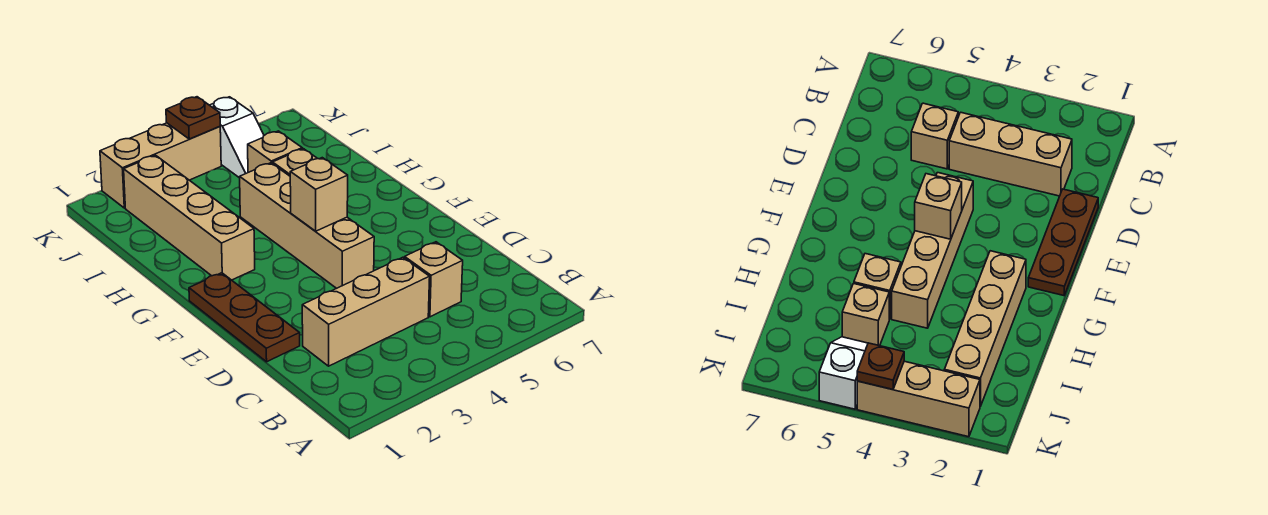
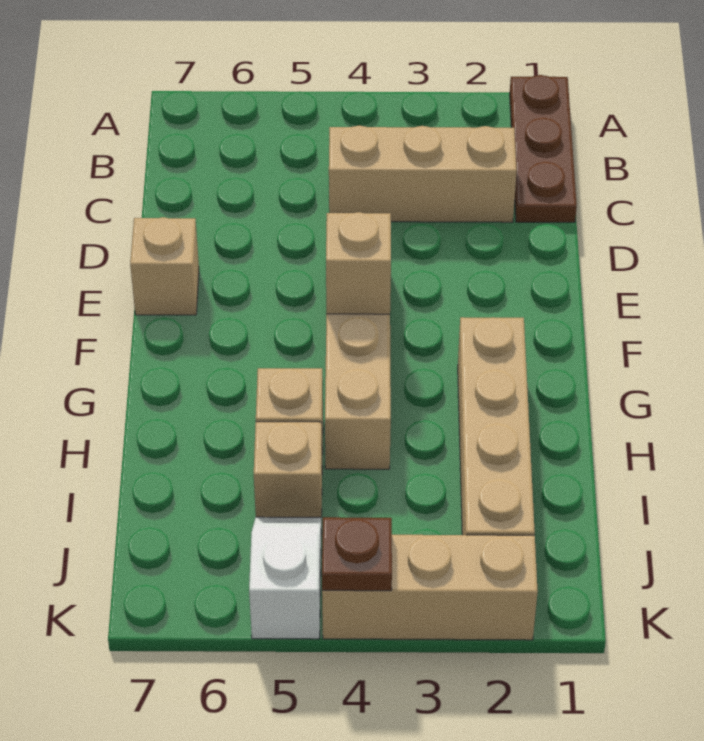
tan 1x1 brick [405,242,463,317] -> tan 1x1 brick moved to [130,217,199,315]
brown 1x3 plate [189,273,300,362] -> brown 1x3 plate moved to [510,75,577,222]

